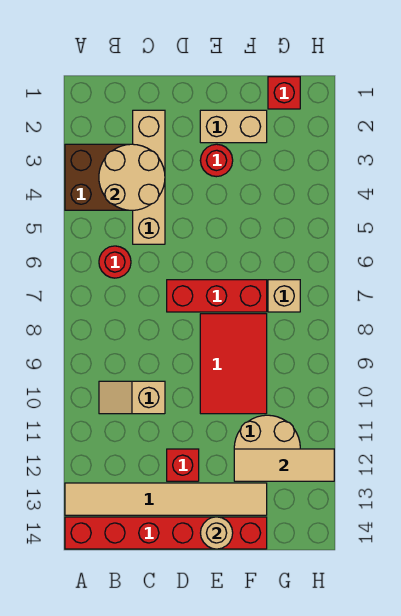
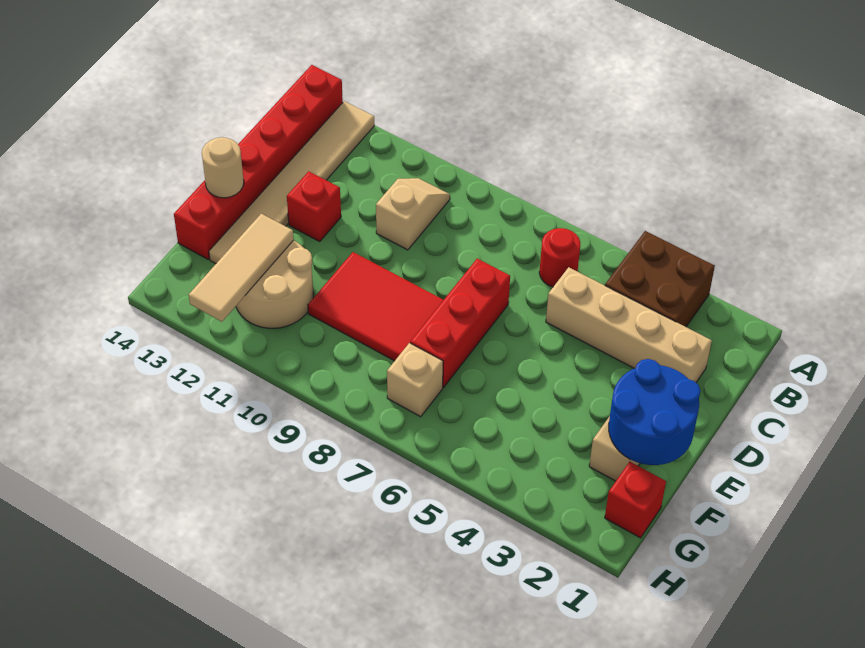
tan 2x2 round brick [99,144,165,210] -> none
none -> blue 2x2 round brick [609,359,701,465]
red 1x1 round brick [200,144,233,177] -> none

